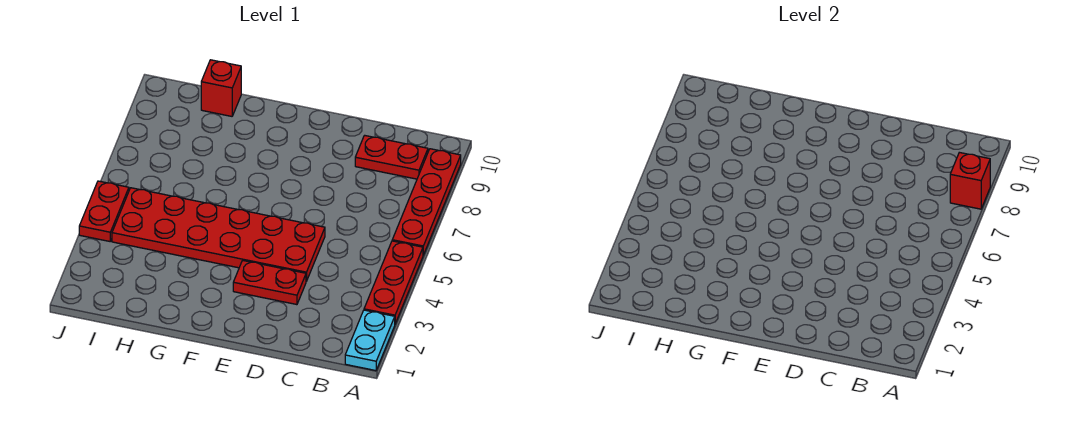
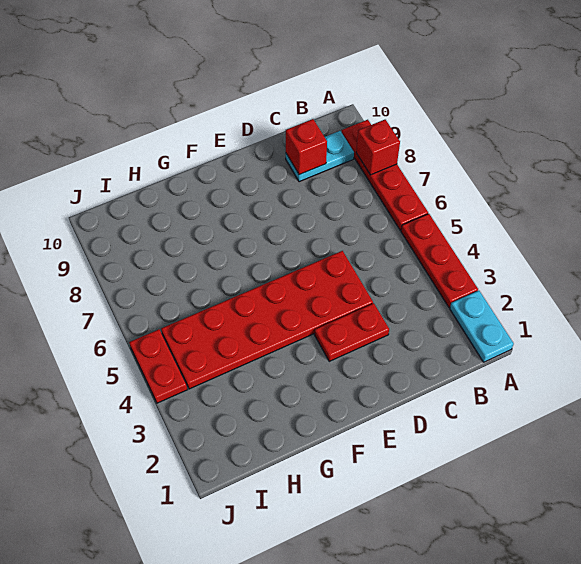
red 1x2 plate [355,135,428,179] -> cyan 1x2 plate [286,131,354,182]
red 1x1 brick [201,60,241,116] -> red 1x1 brick moved to [286,119,327,175]

